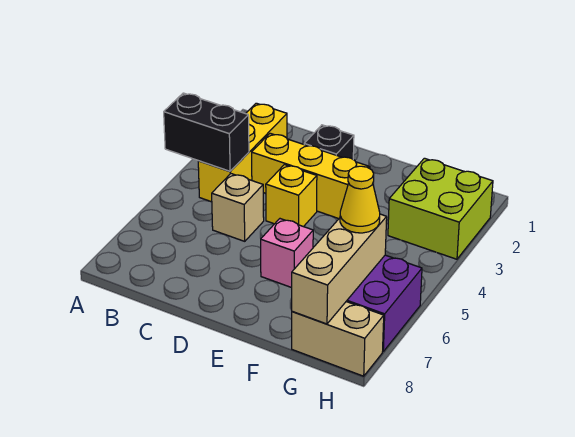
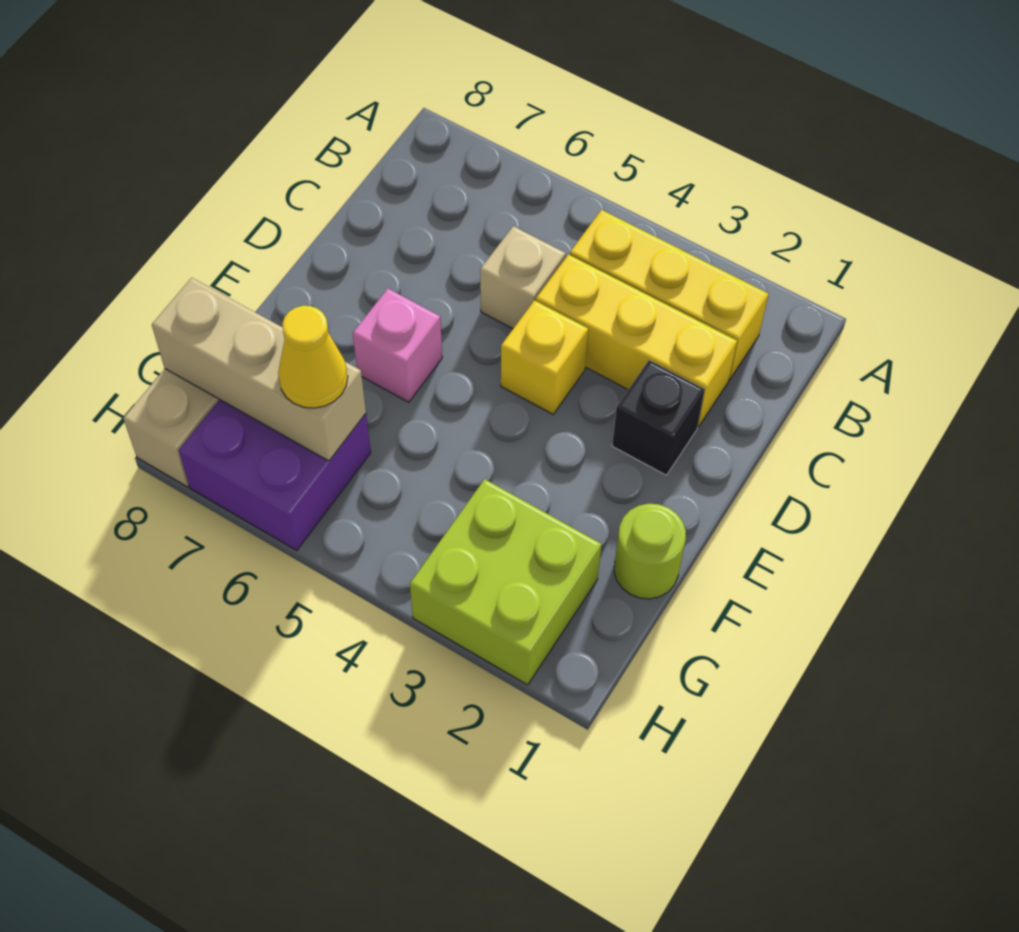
black 1x2 brick [164,93,249,171] -> none
yellow 1x3 brick [252,133,370,219] -> yellow 1x3 brick turned to [536,255,737,427]
none -> lime 1x1 round brick [614,504,686,599]

